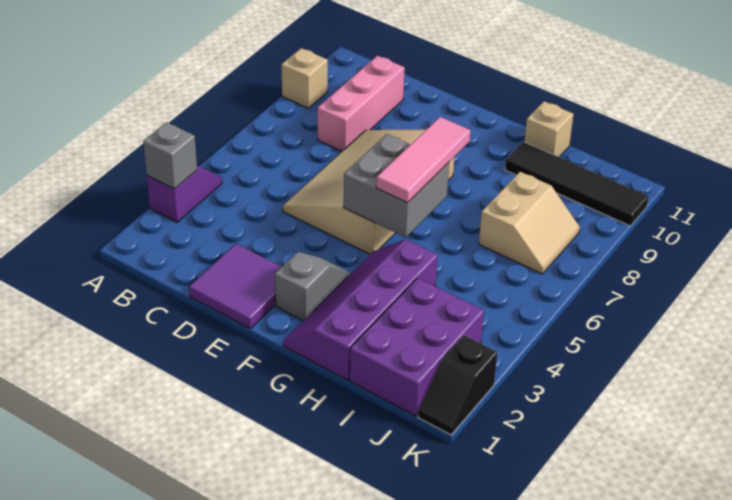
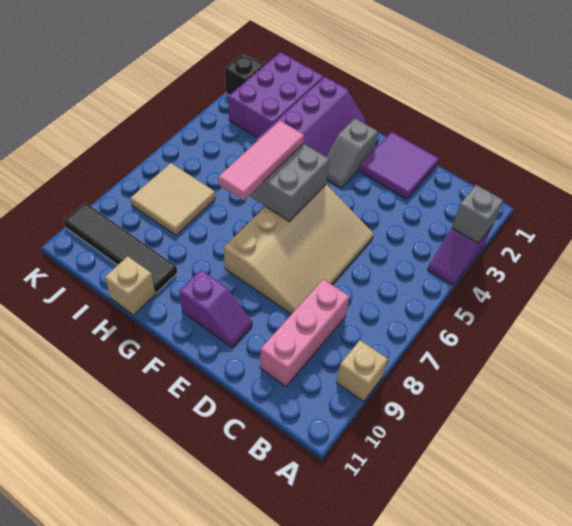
none -> purple 1x2 slope [179,270,253,347]
tan 2x2 slope [479,172,580,274] -> tan 2x2 tile [130,163,215,235]

